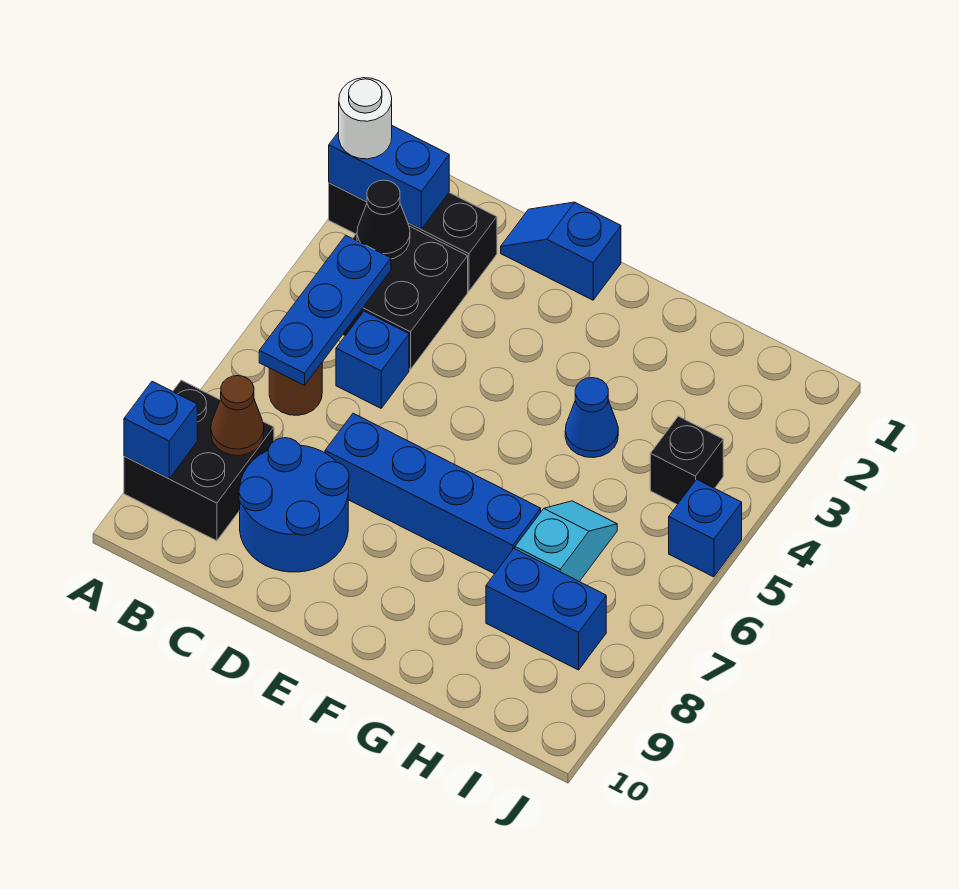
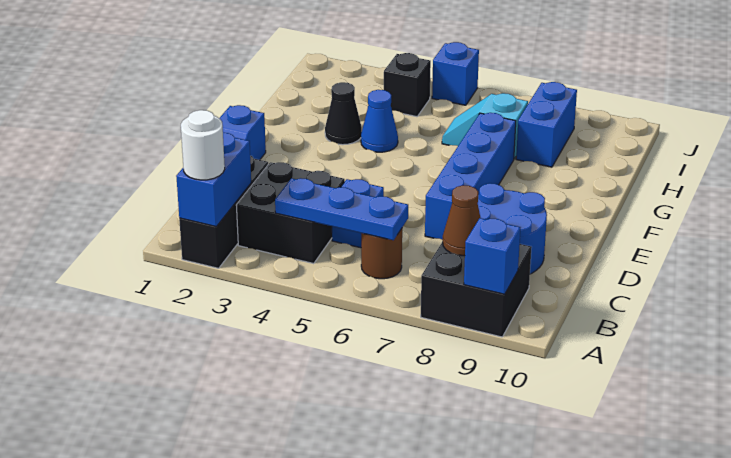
black 1x1 cone [357,180,410,259] -> black 1x1 cone moved to [325,82,362,145]

